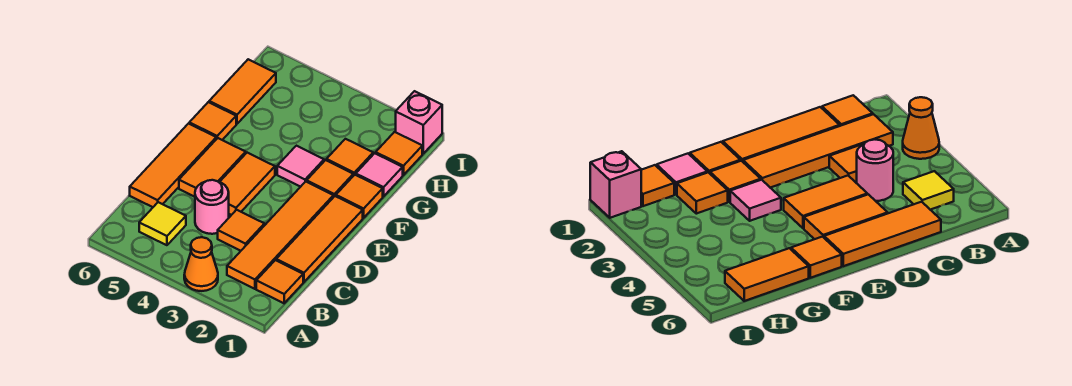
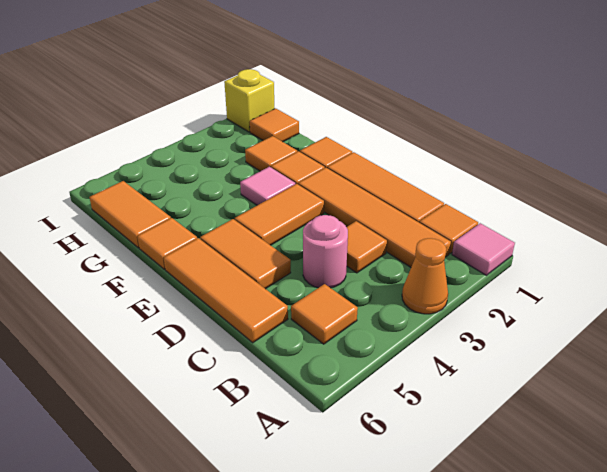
yellow 1x1 tile [139,202,186,245] -> orange 1x1 tile [291,284,358,344]
orange 1x2 tile [220,153,275,215] -> orange 1x2 tile turned to [235,184,324,245]
pink 1x1 tile [356,153,403,196] -> pink 1x1 tile moved to [452,223,515,275]
pink 1x1 brick [396,91,442,153] -> yellow 1x1 brick [224,69,275,132]

